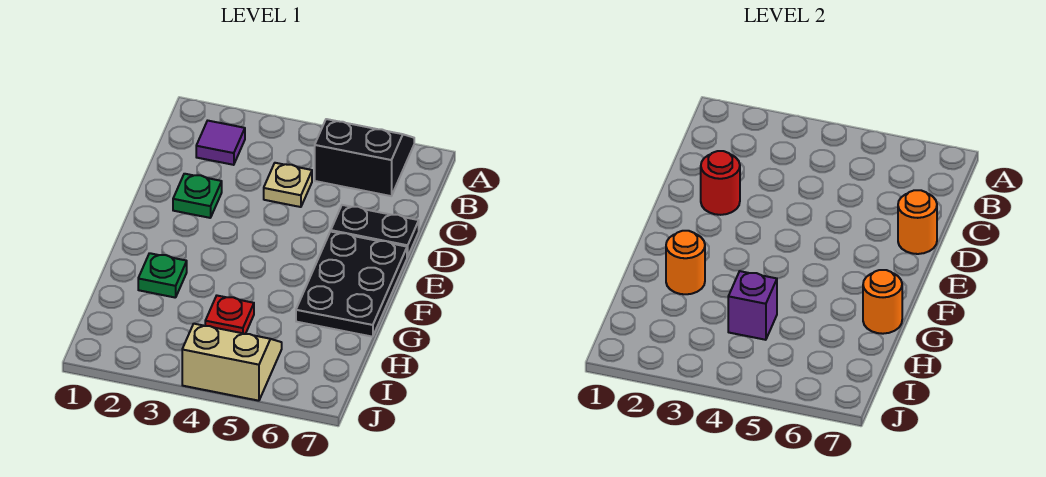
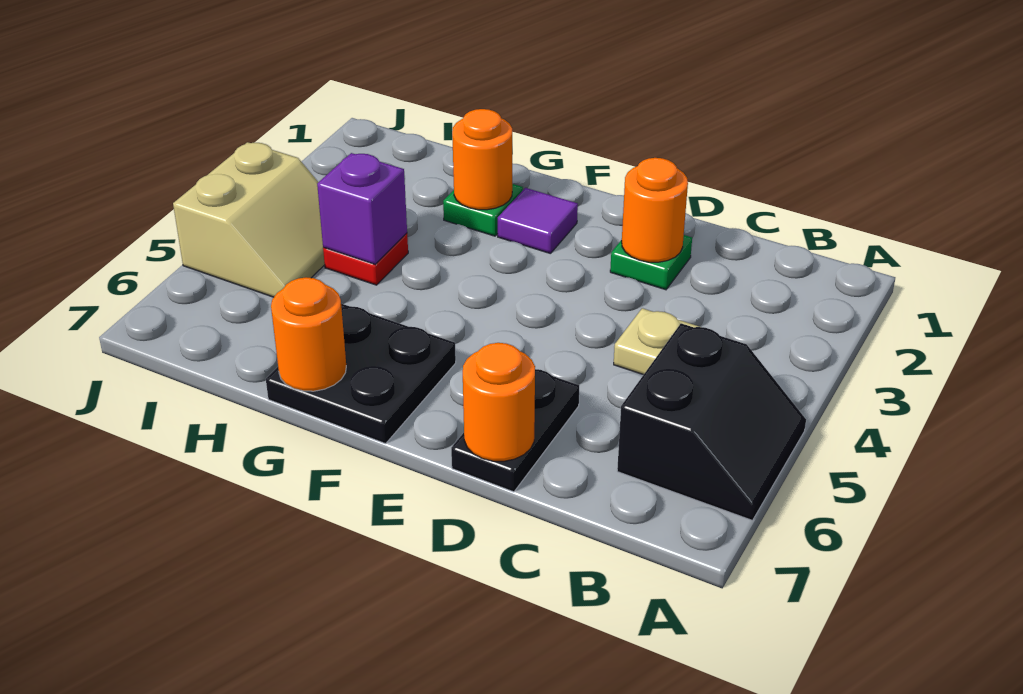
purple 1x1 tile [196,121,245,165] -> purple 1x1 tile moved to [498,188,578,254]
red 1x1 round brick [701,151,740,215] -> orange 1x1 round brick [622,158,688,262]
black 2x3 plate [296,231,407,337] -> black 2x2 plate [266,304,456,444]

